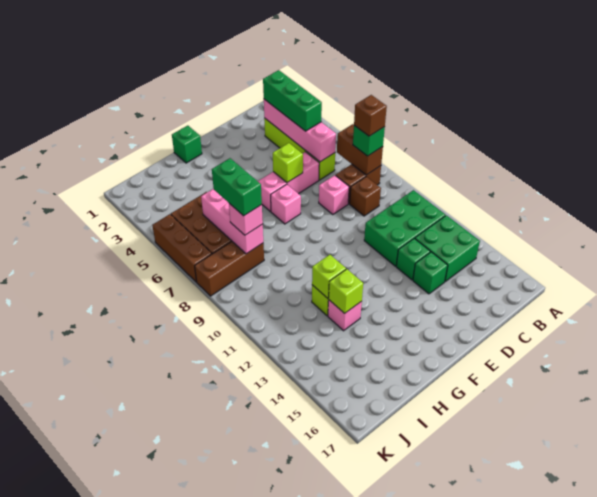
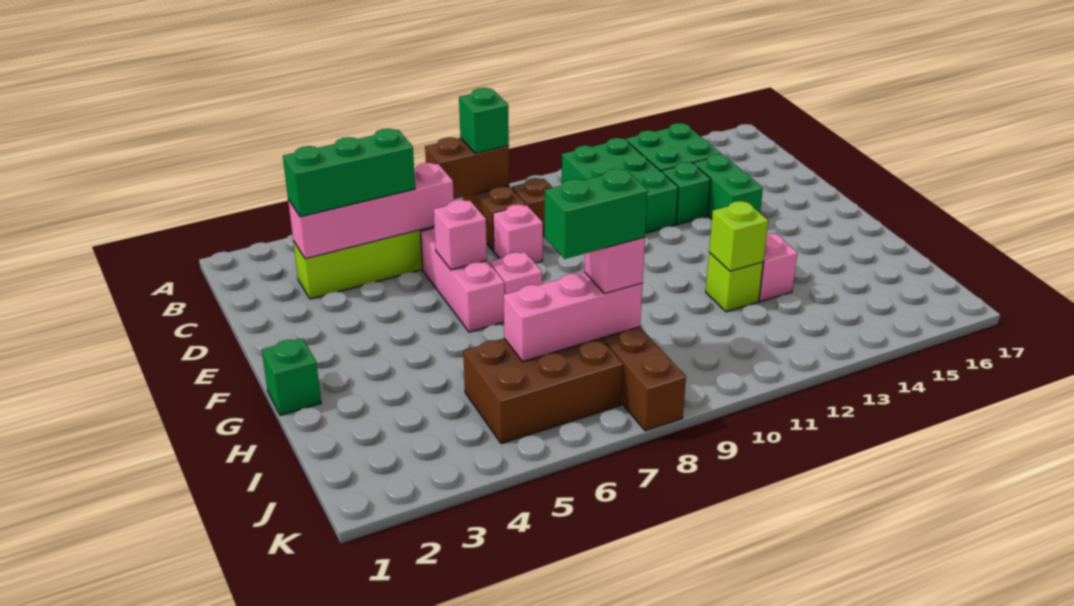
brown 1x1 brick [354,95,387,136] -> none
green 1x1 brick [413,252,448,294] -> green 1x2 brick [693,154,763,218]
lime 1x1 brick [273,143,303,183] -> pink 1x1 brick [434,200,487,270]
lime 1x1 brick [329,269,363,313] -> none
brown 1x3 brick [152,214,212,282] -> none

